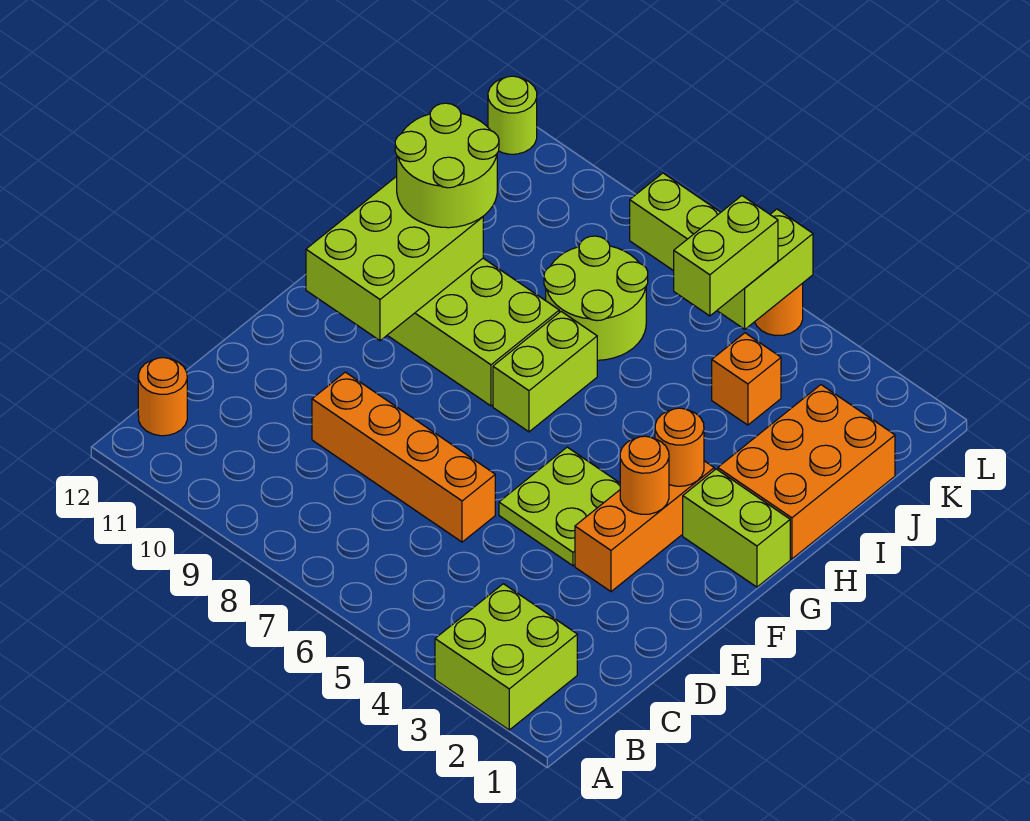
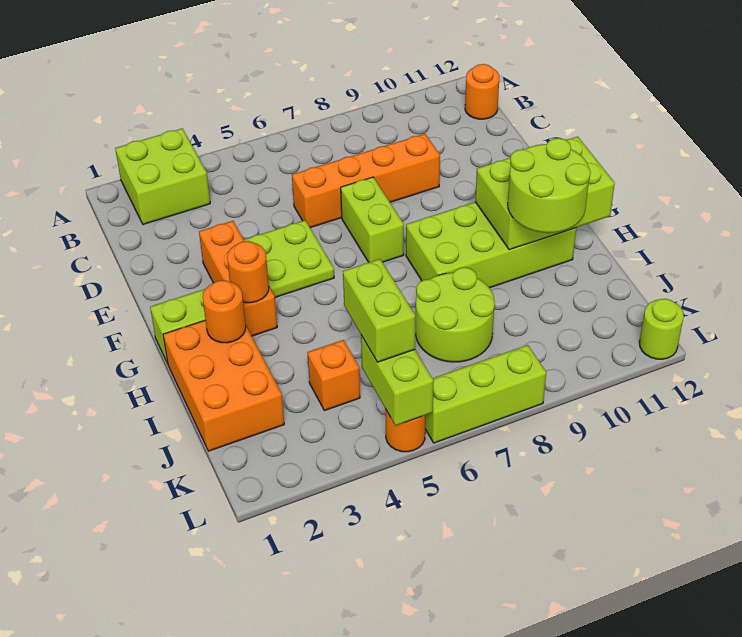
orange 1x1 round brick [620,436,669,514] -> orange 1x1 round brick moved to [203,280,246,343]
lime 2x3 brick [306,176,483,341] -> lime 2x3 brick turned to [475,137,615,250]
lime 1x2 brick [493,312,597,432] -> lime 1x2 brick moved to [341,177,404,262]

